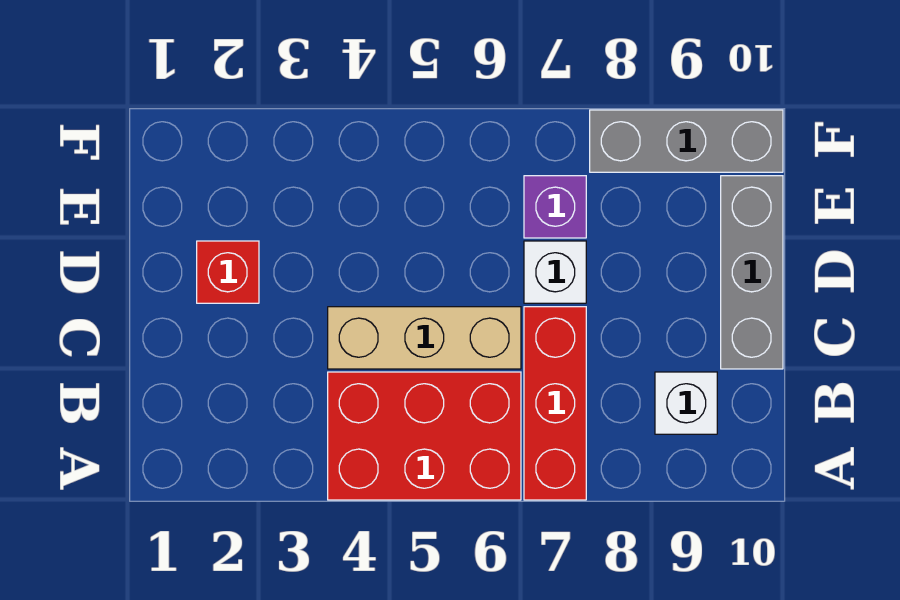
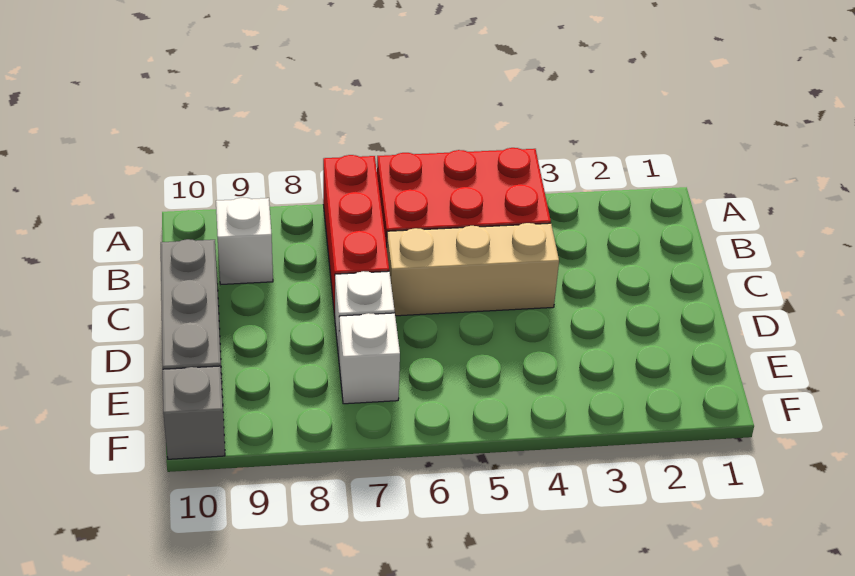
red 1x1 brick [197,241,259,303] -> none
purple 1x1 brick [524,176,586,238] -> white 1x1 brick [339,313,400,404]
grey 1x3 brick [590,110,783,172] -> grey 1x1 brick [163,366,225,459]

